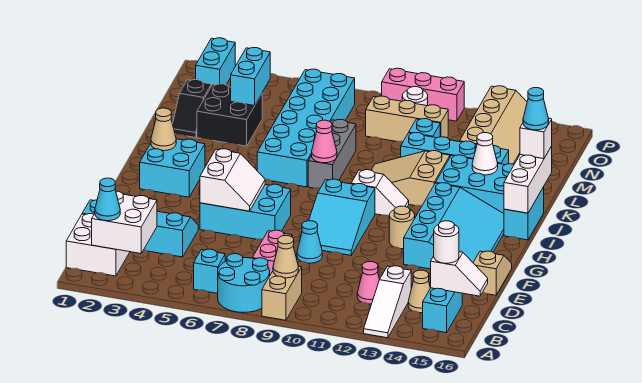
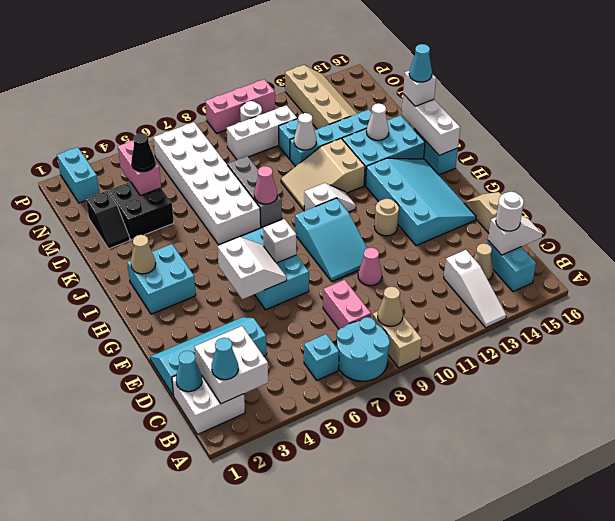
pink 1x1 cone [357,262,380,304] -> pink 1x1 cone moved to [358,248,382,286]
cyan 1x1 cone [297,221,322,263] -> cyan 1x1 cone moved to [176,351,202,392]
cyan 2x3 brick [200,184,291,239] -> cyan 2x3 brick turned to [242,228,309,310]
none -> white 1x1 brick [263,219,296,263]
cyan 2x6 brick [257,69,355,187] -> white 2x6 brick [153,122,261,245]
none -> white 1x1 cone [294,113,316,150]
cyan 1x2 brick [231,48,270,106] -> pink 1x2 brick [118,140,161,196]
none -> black 1x1 cone [131,133,155,172]
tan 1x3 brick [366,96,448,142] -> white 1x3 brick [227,105,297,160]

